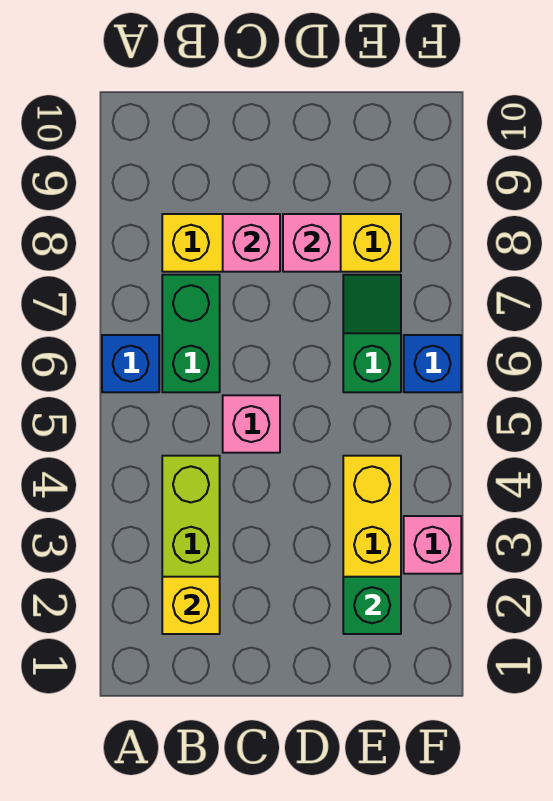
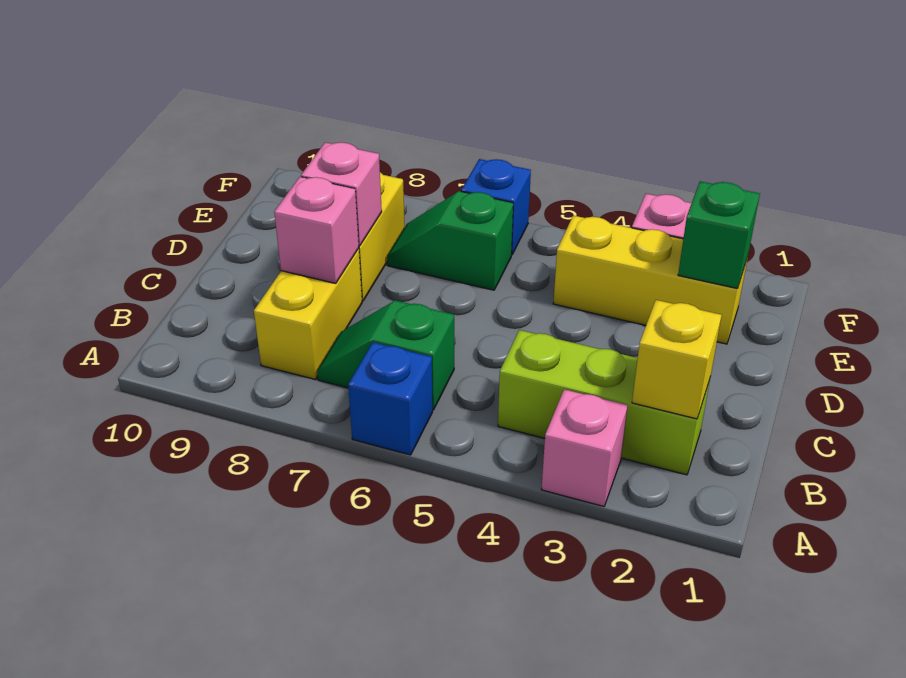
green 1x2 brick [162,275,220,392] -> green 1x2 slope [317,300,454,410]
pink 1x1 brick [223,395,280,453] -> pink 1x1 brick moved to [541,389,628,506]

